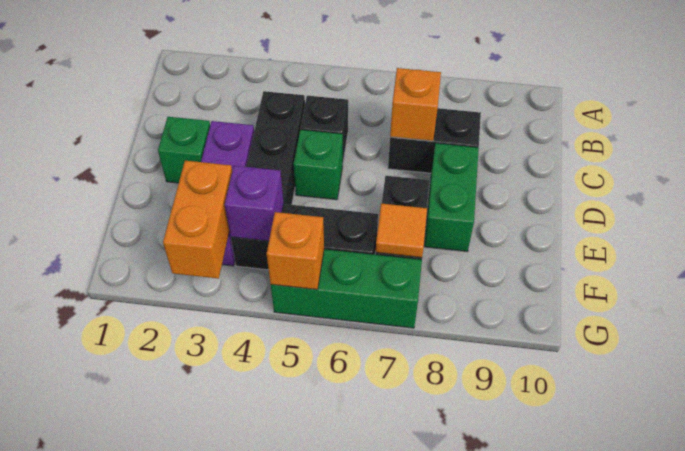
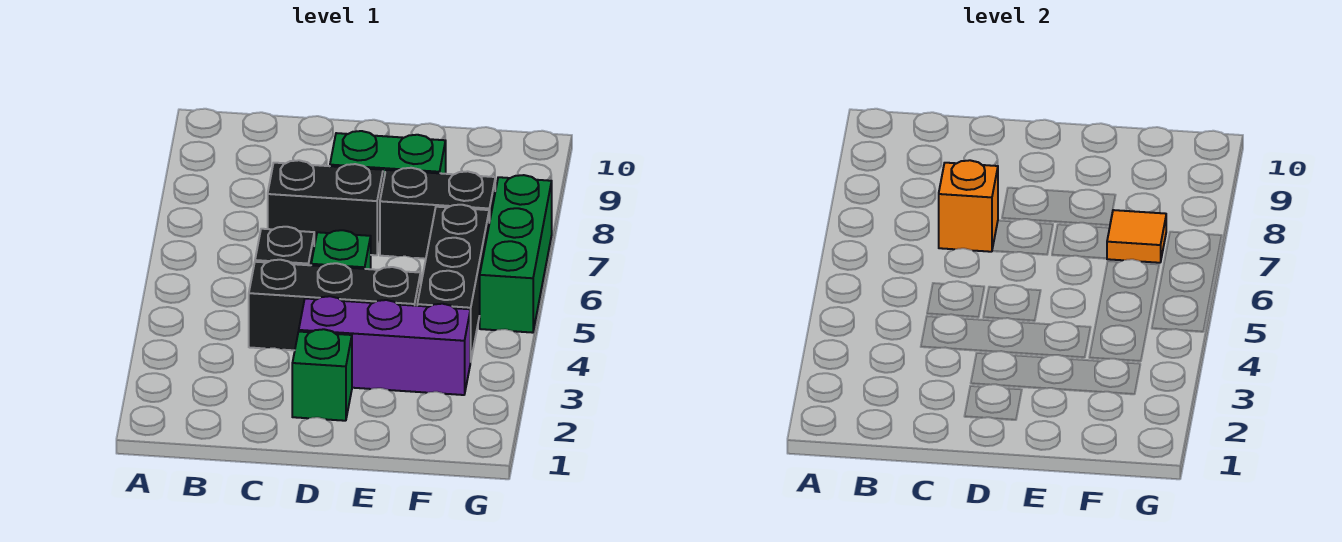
black 1x2 brick [388,108,481,173] -> black 1x2 brick turned to [268,160,383,255]
orange 1x2 brick [163,161,232,279] -> none
purple 1x1 brick [225,166,284,241] -> none
orange 1x1 brick [267,212,324,290] -> none

